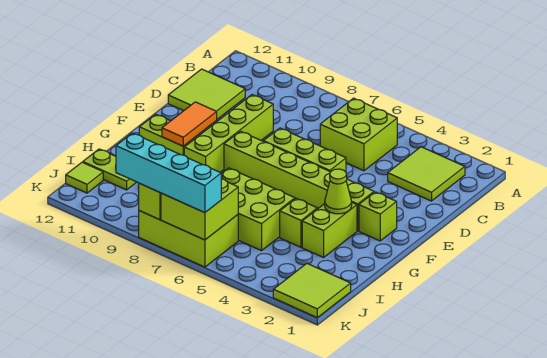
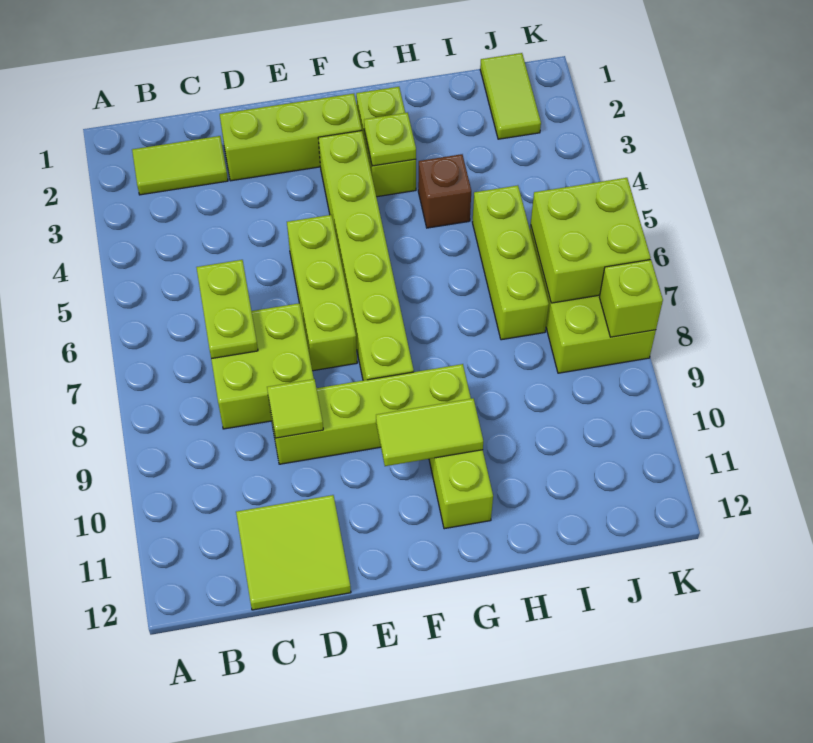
lime 2x2 tile [388,147,465,201] -> lime 1x2 tile [132,136,228,195]
lime 2x2 brick [320,98,397,171] -> lime 2x2 brick moved to [211,303,314,429]
lime 1x1 brick [359,192,397,241] -> lime 1x3 brick [220,94,362,181]
orange 1x2 tile [162,102,217,146] -> lime 1x2 tile [376,398,483,466]
lime 1x2 brick [302,203,357,257] -> lime 1x2 brick turned to [356,87,416,197]
lime 1x1 cone [325,169,352,214] -> lime 1x1 plate [364,113,416,166]
lime 1x1 brick [280,198,317,247] -> brown 1x1 brick [418,154,471,228]
lime 2x3 brick [221,168,295,251] -> lime 1x3 brick [472,185,549,340]
lime 1x2 plate [83,149,136,190] -> lime 1x2 plate moved to [196,260,258,359]
lime 2x2 tile [273,264,351,317] -> lime 1x2 tile [480,53,541,139]
lime 1x1 tile [66,162,103,193] -> lime 1x1 tile moved to [267,379,323,438]
cyan 1x4 brick [116,133,221,213] -> none

